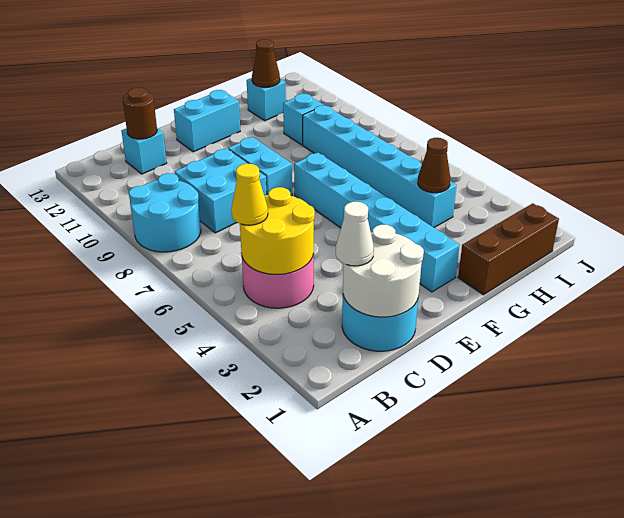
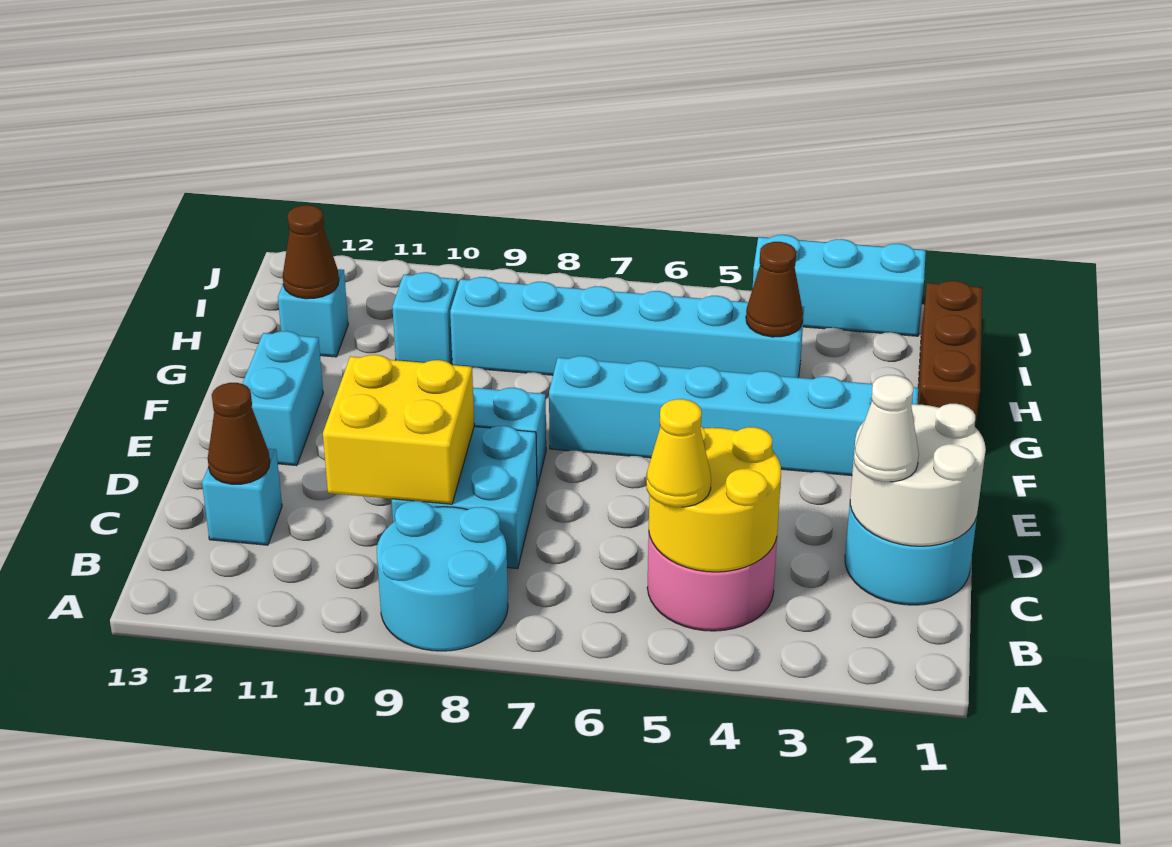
none -> yellow 2x2 brick [323,355,474,504]
brown 1x1 round brick [123,88,157,139] -> brown 1x1 cone [208,383,270,484]
none -> cyan 1x3 brick [753,235,926,336]

